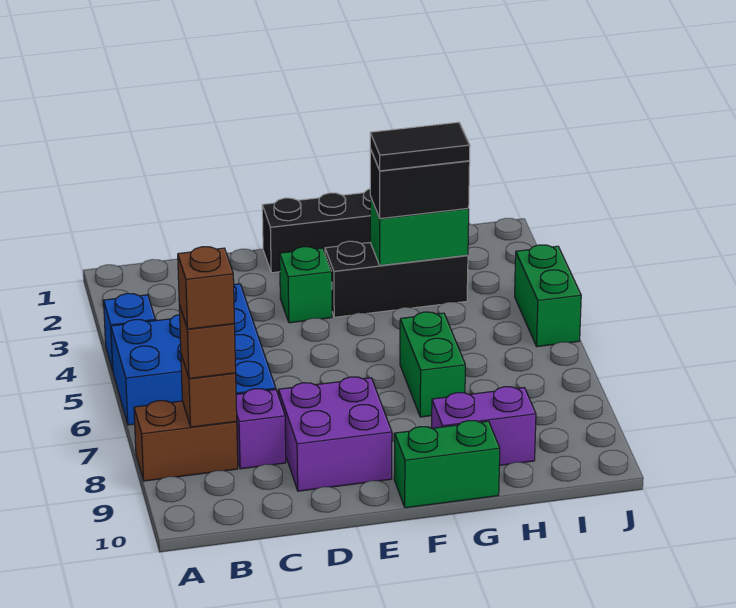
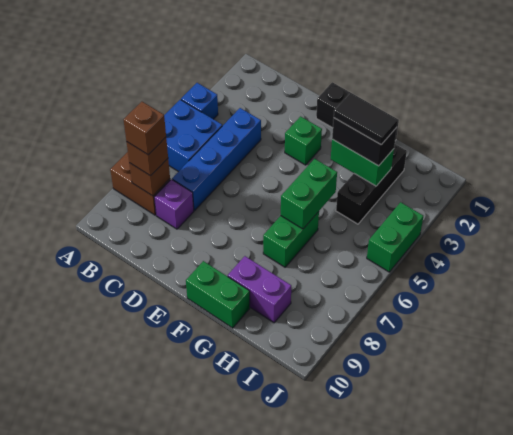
purple 2x2 brick [279,377,392,491] -> none
black 1x3 brick [325,241,468,317] -> black 1x3 brick turned to [336,144,407,224]
none -> green 1x2 brick [281,159,337,229]

